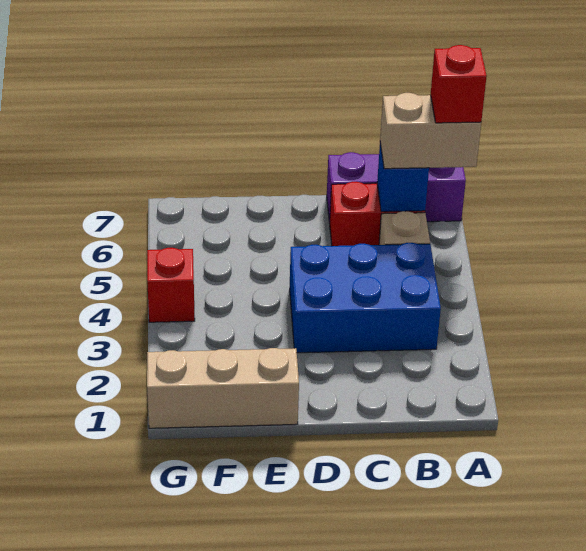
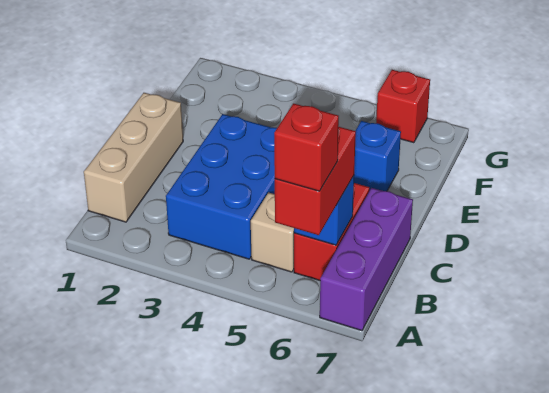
tan 1x2 brick [380,93,481,169] -> red 1x2 brick [275,127,356,235]
tan 1x3 brick [147,348,299,428] -> tan 1x3 brick moved to [84,93,183,222]
none -> blue 1x1 brick [354,121,401,191]
red 1x1 brick [147,248,195,322] -> red 1x1 brick moved to [376,70,430,143]

